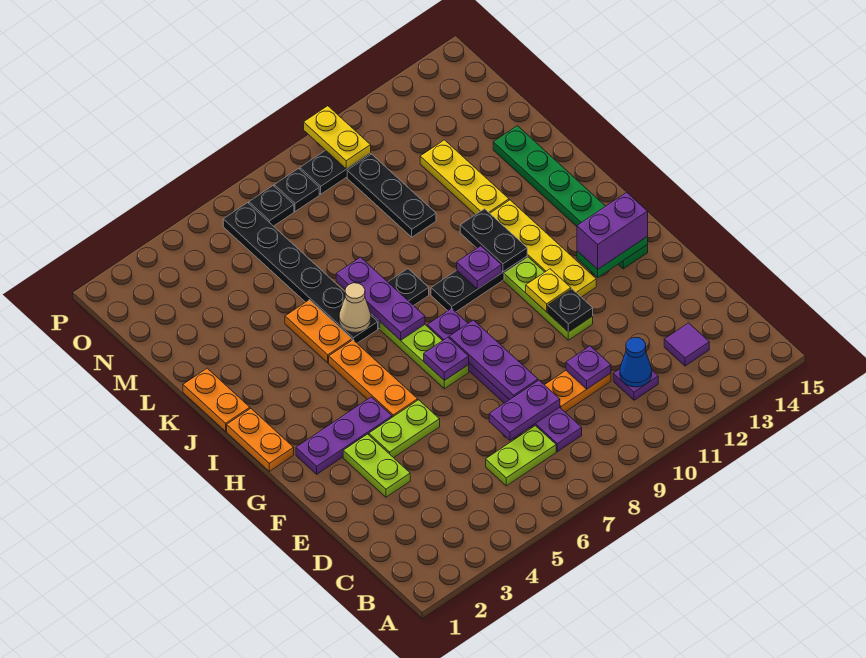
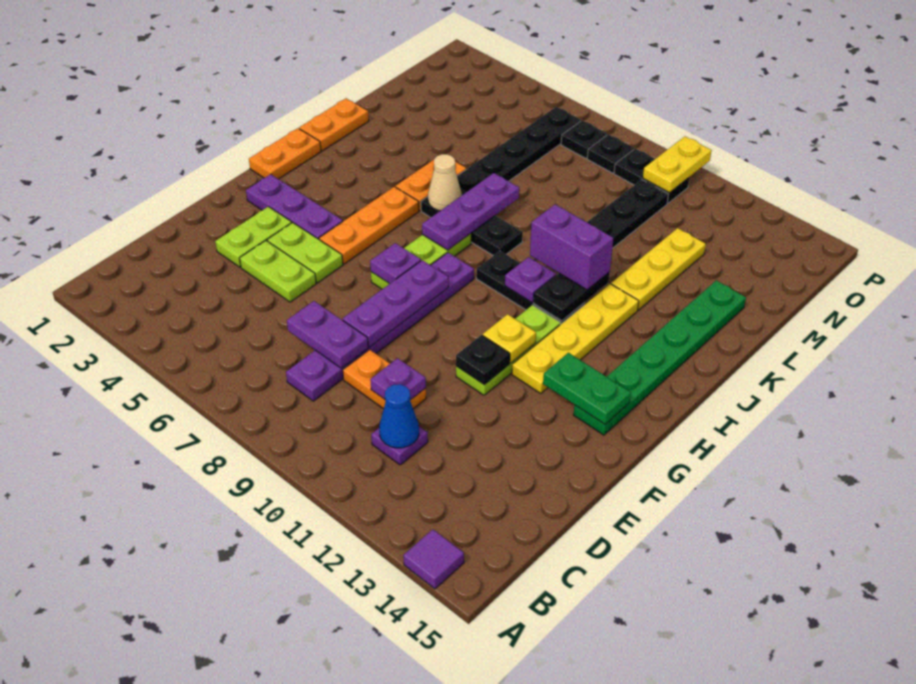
lime 1x2 plate [486,426,556,486] -> lime 1x2 plate moved to [240,241,316,302]
purple 1x1 tile [664,323,709,366] -> purple 1x1 tile moved to [403,529,464,589]
purple 1x2 brick [577,192,648,269] -> purple 1x2 brick moved to [530,204,613,290]

